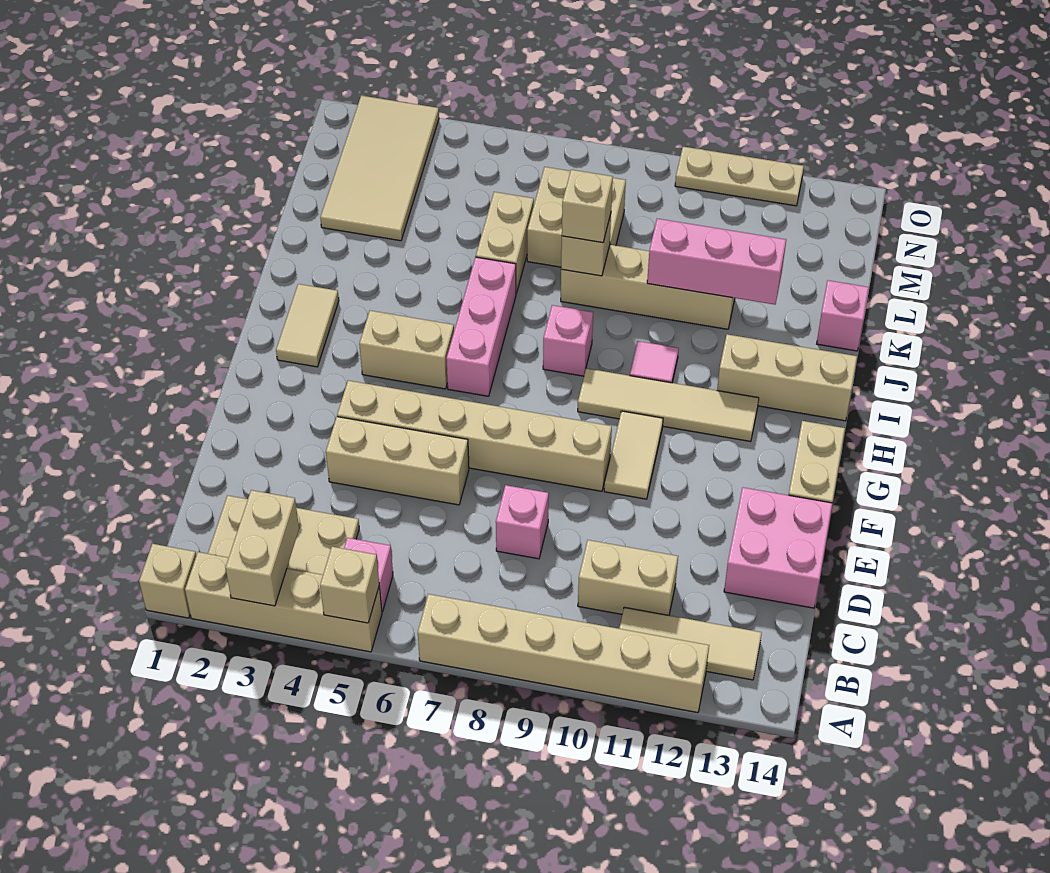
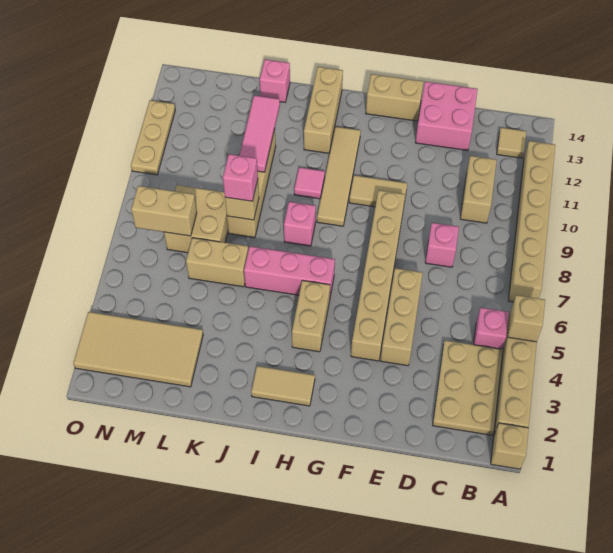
tan 1x2 brick [225,490,299,606] -> tan 1x2 brick moved to [131,186,197,236]
tan 1x3 tile [619,607,762,680] -> tan 1x1 tile [497,128,526,158]
tan 1x1 brick [562,170,613,243] -> pink 1x1 brick [223,154,258,201]
pink 1x3 brick [647,219,786,305] -> pink 1x3 tile [239,96,280,172]

